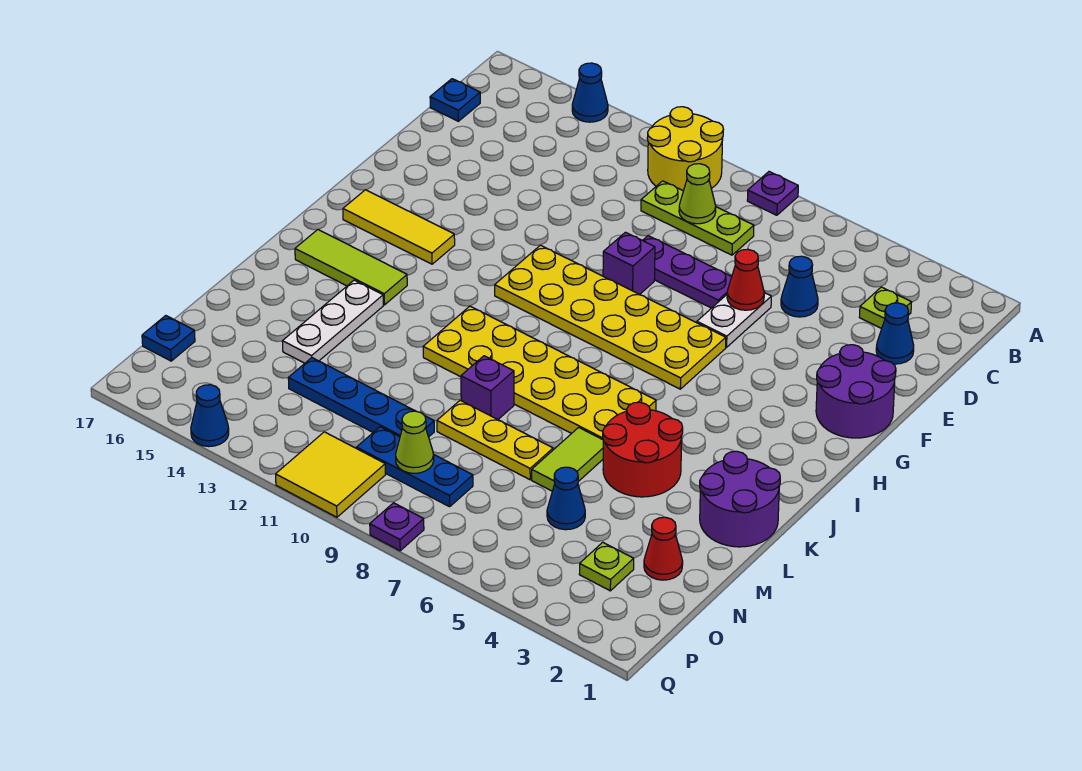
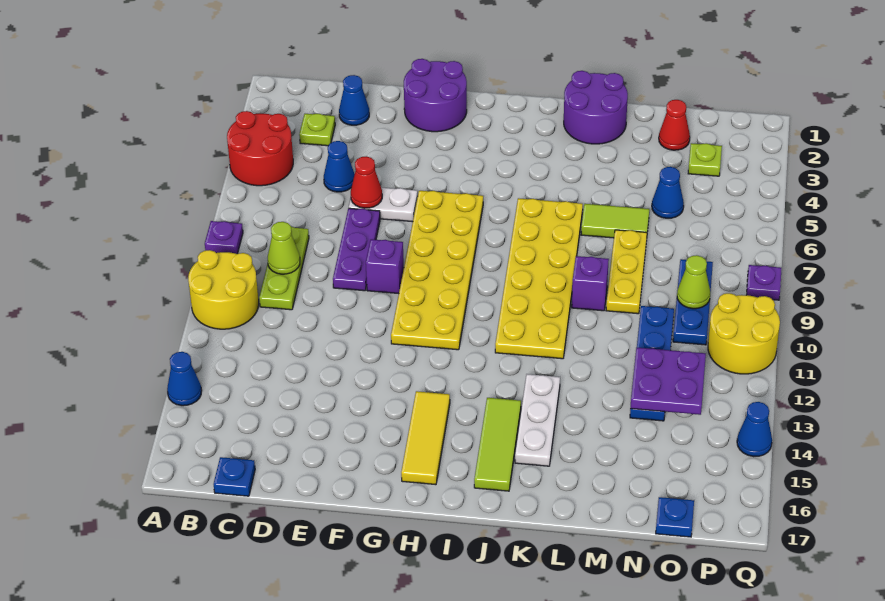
red 2x2 round brick [603,402,683,497] -> red 2x2 round brick moved to [227,111,293,186]
white 1x3 plate [282,280,383,363] -> white 1x3 plate turned to [515,374,560,466]
none -> purple 2x2 plate [630,347,706,415]
yellow 2x2 tile [276,432,385,517] -> yellow 2x2 round brick [708,293,780,374]

